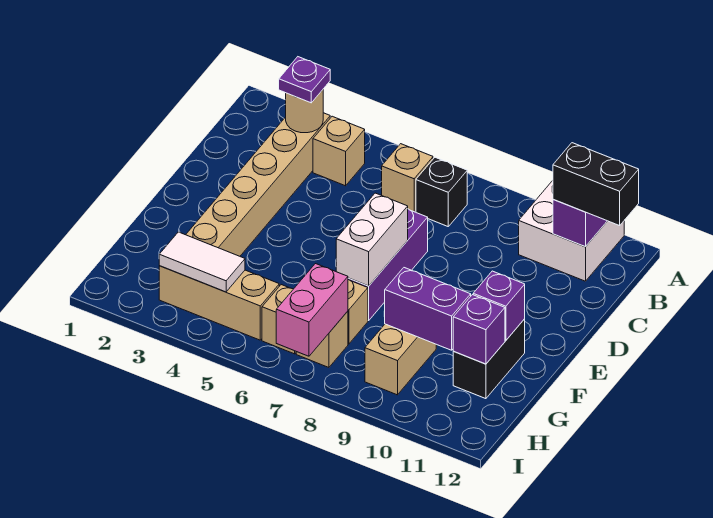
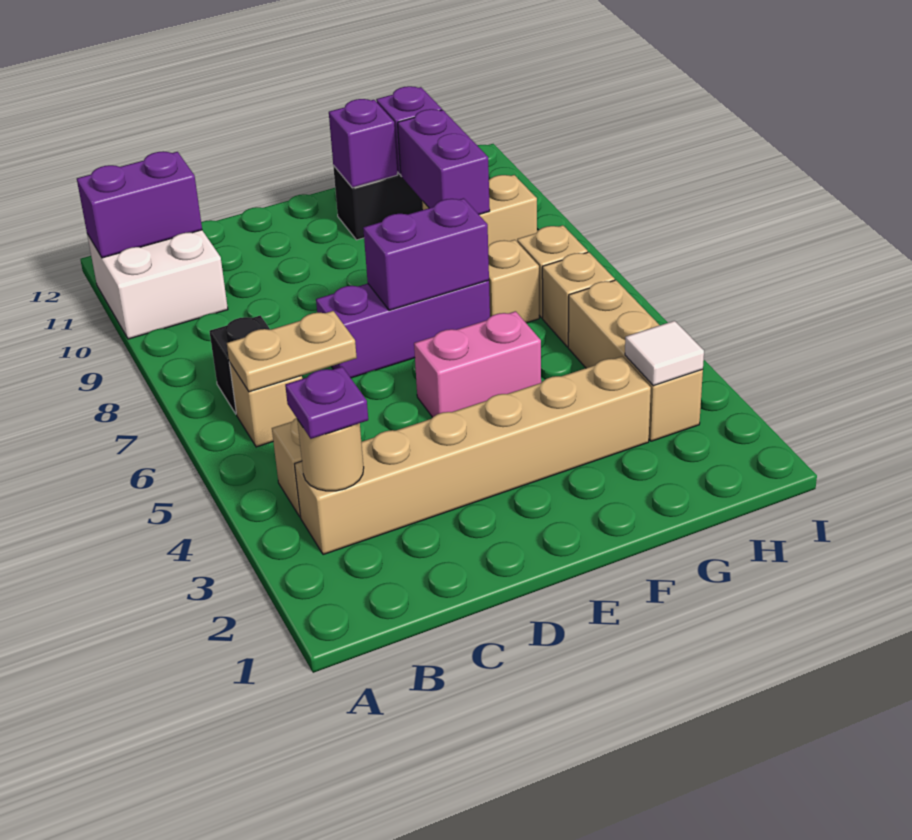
none -> tan 1x2 plate [227,311,357,392]
black 1x2 brick [553,143,639,226] -> none
white 1x2 brick [336,193,408,286] -> purple 1x2 brick [363,198,489,310]
white 1x2 tile [159,232,245,292] -> white 1x1 tile [625,321,704,386]
pink 1x2 brick [276,264,348,356] -> pink 1x2 brick moved to [414,311,541,417]

